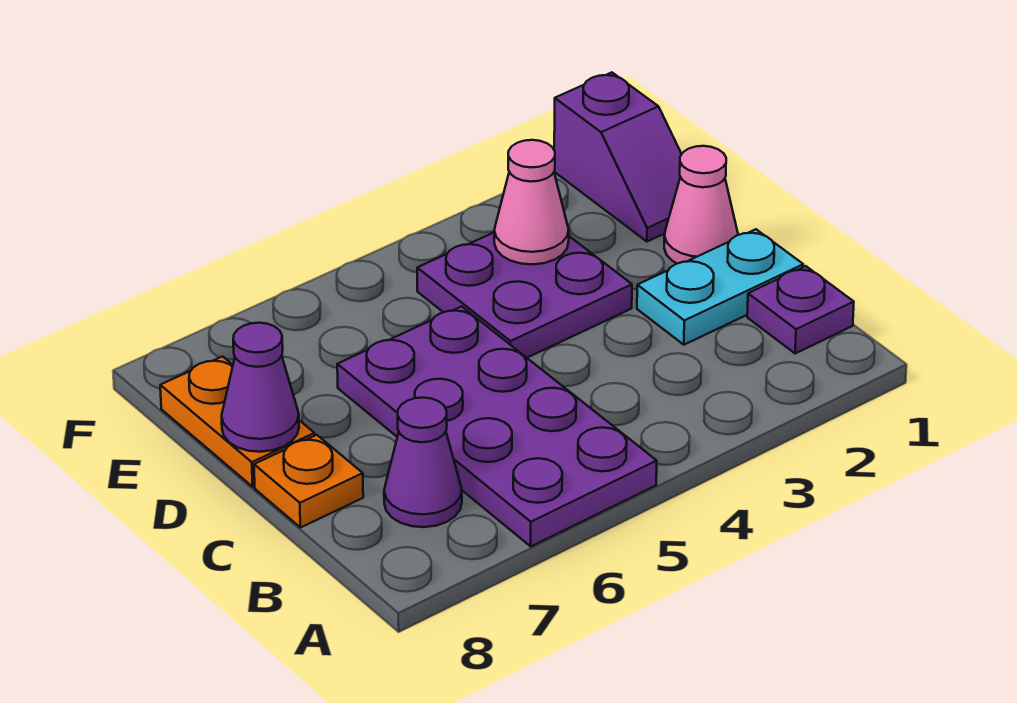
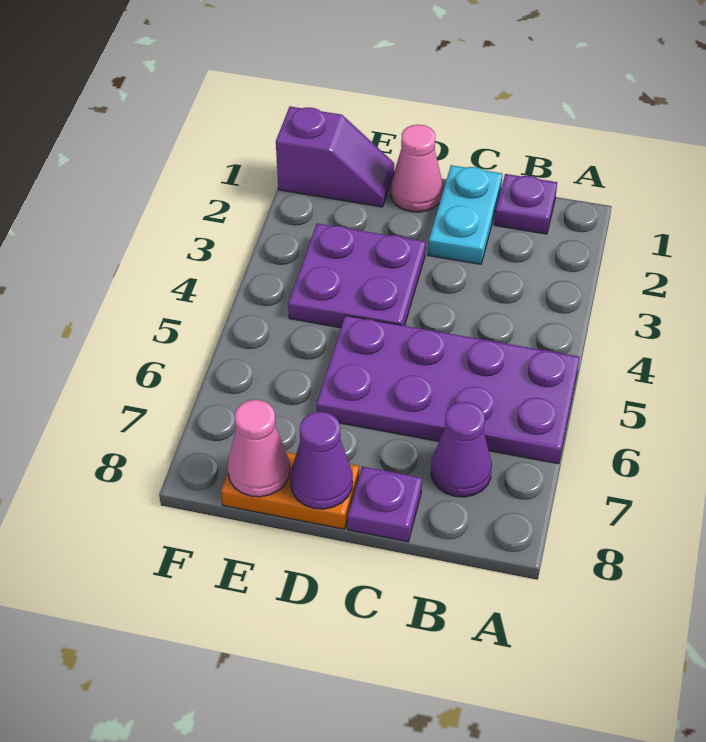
orange 1x1 plate [254,435,363,528] -> purple 1x1 plate [348,466,422,542]
pink 1x1 cone [494,140,569,264] -> pink 1x1 cone moved to [228,400,290,497]

